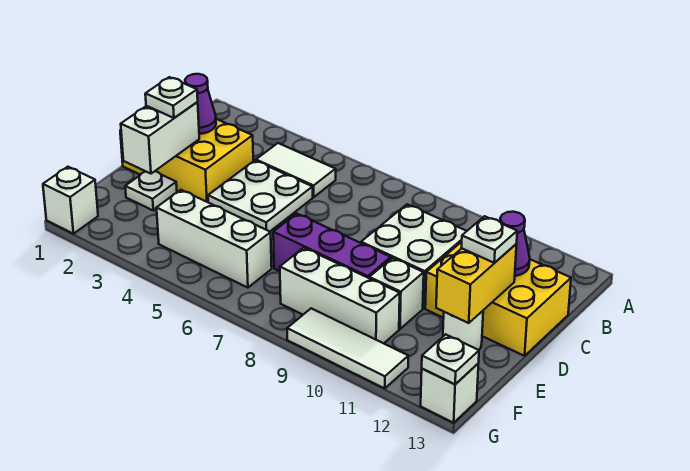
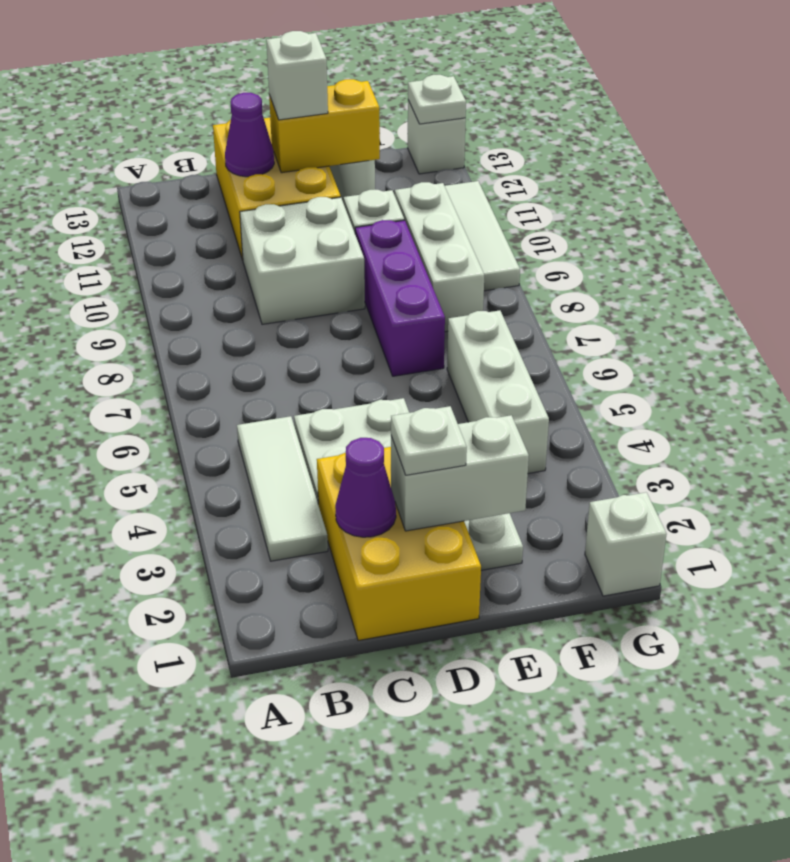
white 1x2 tile [256,143,336,197] -> white 1x3 tile [237,416,328,561]
white 1x1 plate [461,216,517,263] -> white 1x1 brick [266,31,328,120]

